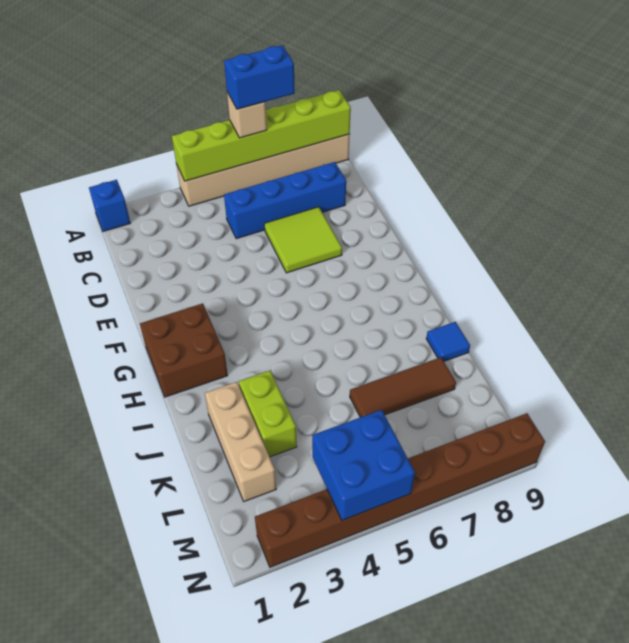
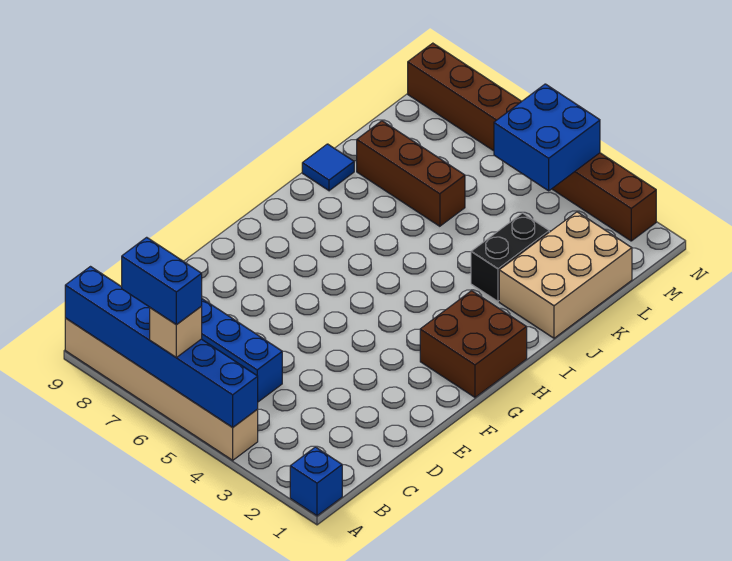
lime 1x6 brick [172,90,351,181] -> blue 1x6 brick [65,267,258,427]
lime 2x2 tile [264,207,342,273] -> none
tan 1x3 brick [205,382,276,501] -> tan 2x3 brick [499,212,632,338]
lime 1x2 brick [239,371,297,457] -> black 1x2 brick [471,213,549,301]
brown 1x3 tile [350,357,456,417] -> brown 1x3 brick [357,121,465,226]

